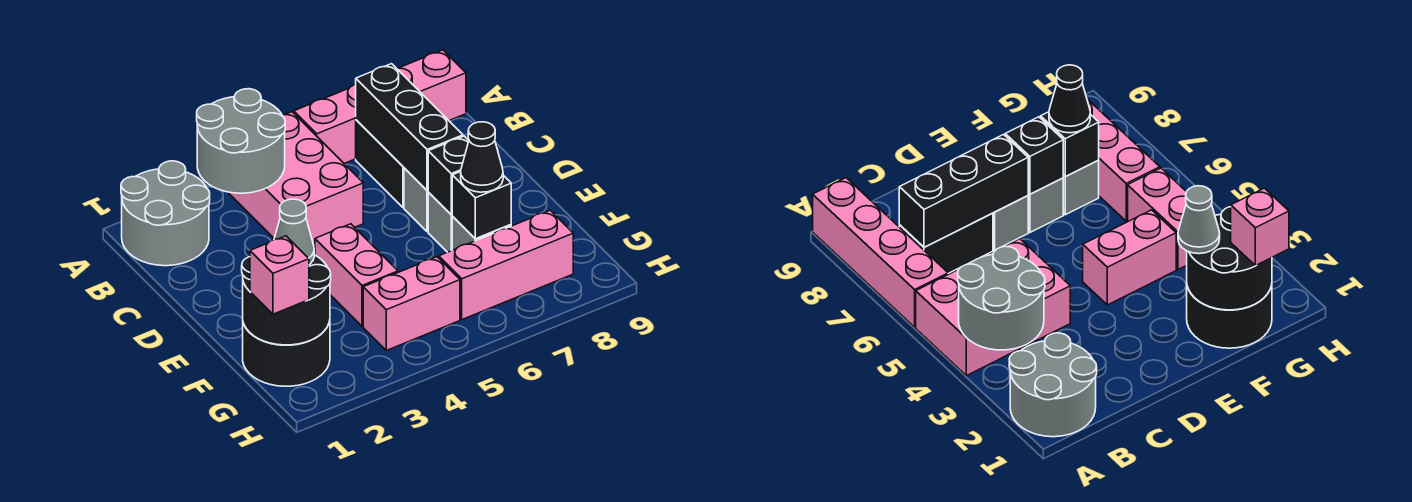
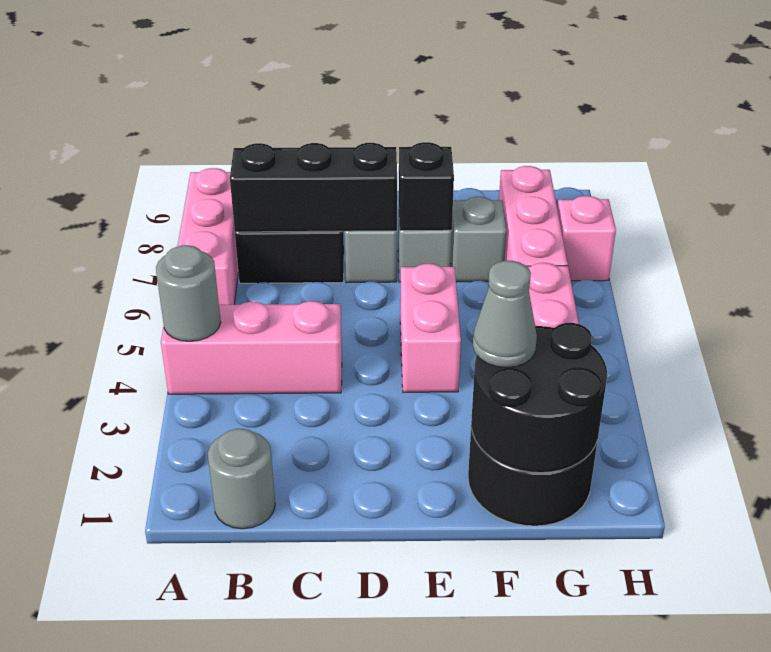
grey 2x2 round brick [121,161,210,266] -> grey 1x1 round brick [208,429,275,529]
grey 2x2 round brick [197,89,285,193] -> grey 1x1 round brick [156,245,221,341]
pink 2x3 brick [228,112,363,244] -> pink 1x3 brick [161,301,342,394]
pink 1x4 brick [294,50,466,163] -> pink 1x3 brick [178,168,238,305]
pink 1x2 brick [315,224,398,326] -> pink 1x2 brick turned to [400,264,461,392]
black 1x1 brick [452,172,511,239] -> none
black 1x1 cone [461,122,503,192] -> none
pink 1x1 brick [250,236,309,314] -> pink 1x1 brick moved to [557,196,616,281]

